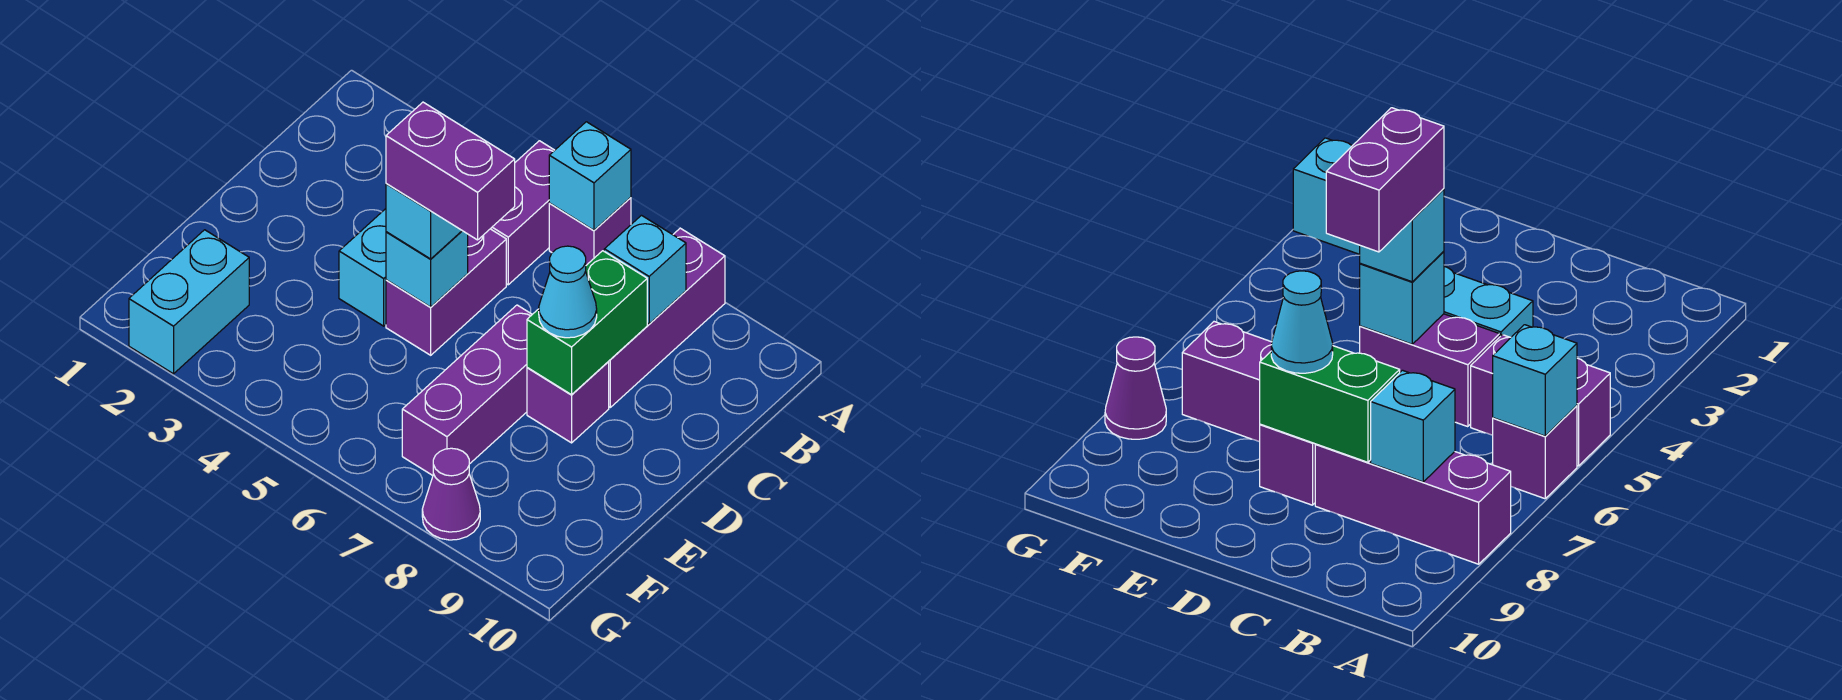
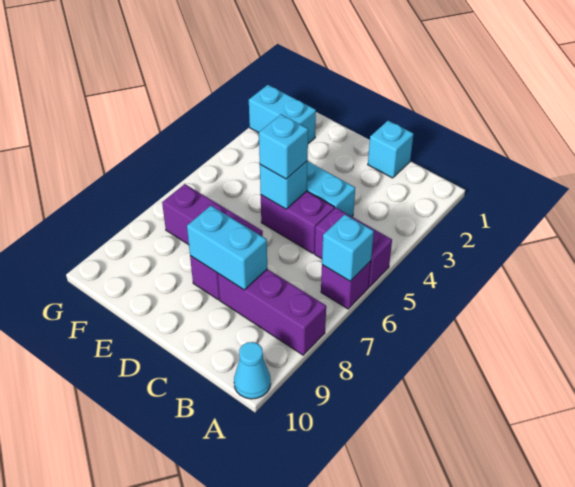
cyan 1x1 brick [604,215,686,324] -> cyan 1x1 brick moved to [368,121,413,178]
green 1x2 brick [527,251,647,395] -> cyan 1x2 brick [187,206,267,290]
purple 1x2 brick [386,102,515,240] -> none
cyan 1x1 cone [539,246,597,338] -> cyan 1x1 cone moved to [234,342,271,399]
purple 1x1 cone [422,448,480,540] -> none

